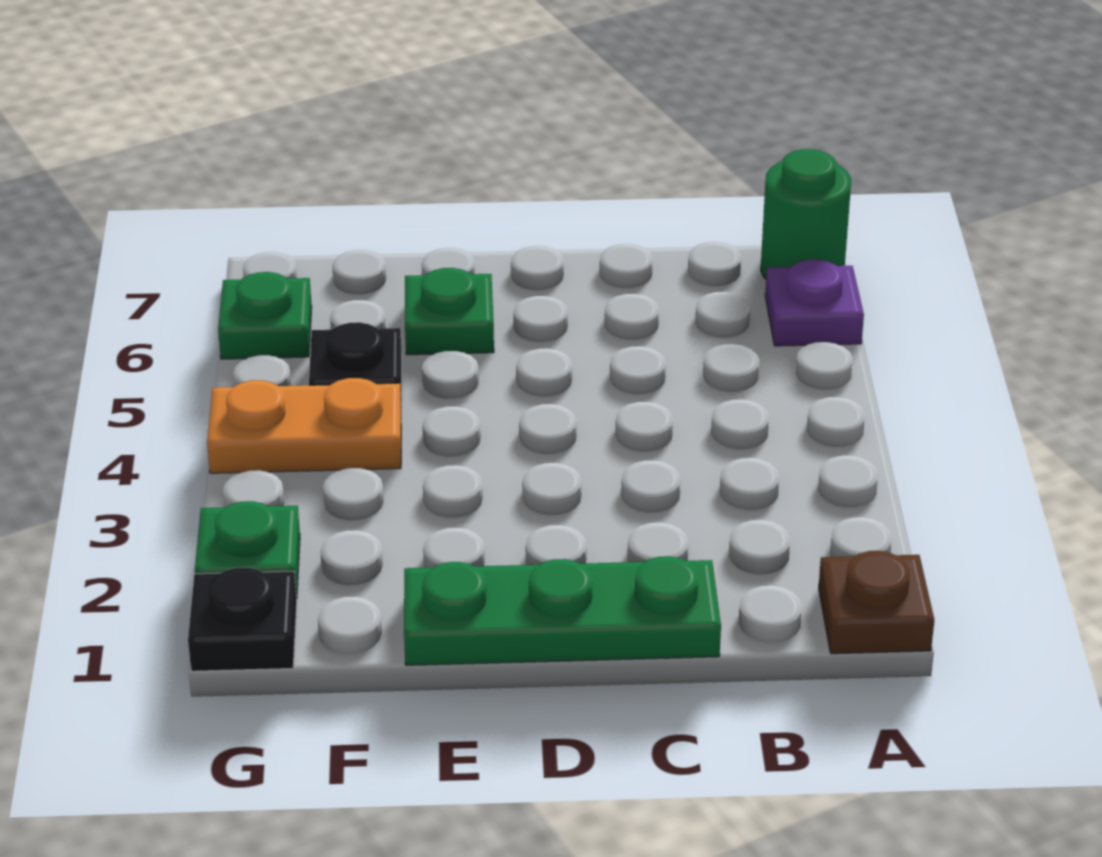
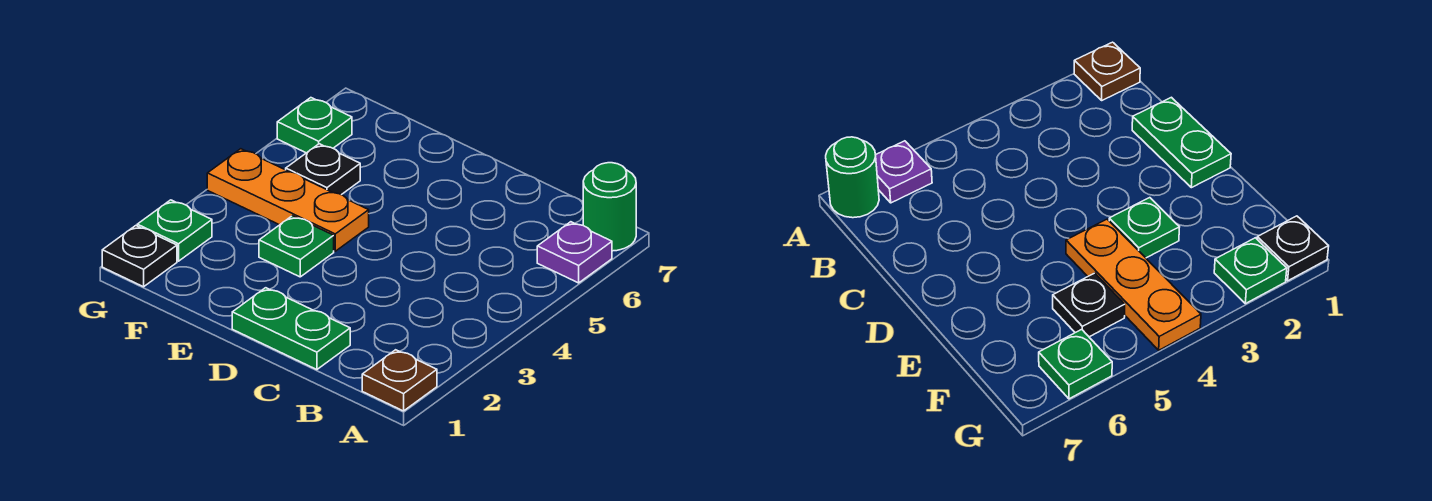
green 1x3 plate [404,556,721,665] -> green 1x2 plate [232,288,350,370]
green 1x1 plate [405,268,494,355] -> green 1x1 plate moved to [259,216,334,277]
orange 1x2 plate [207,378,401,473] -> orange 1x3 plate [207,149,369,251]

